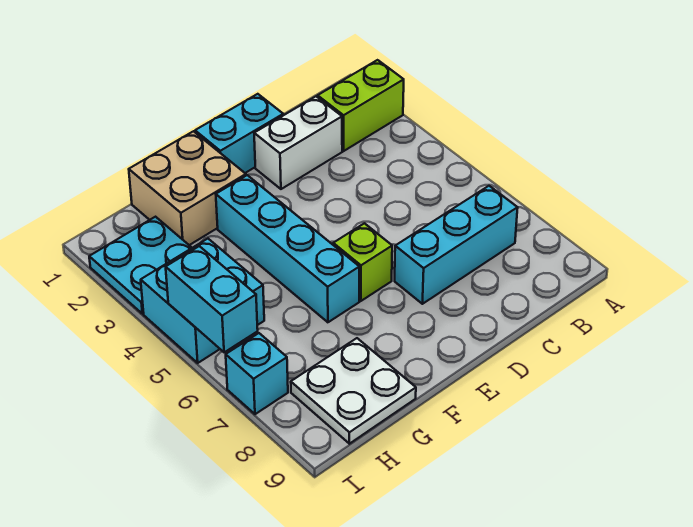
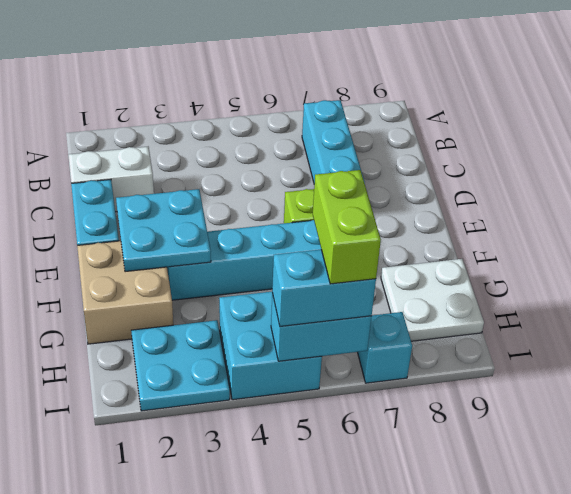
lime 1x2 brick [318,60,404,151] -> lime 1x2 brick moved to [313,170,381,284]
white 1x2 brick [254,97,342,189] -> white 1x2 brick turned to [68,147,154,212]
none -> cyan 2x2 plate [116,189,211,272]
none -> cyan 1x2 brick [272,250,376,327]

